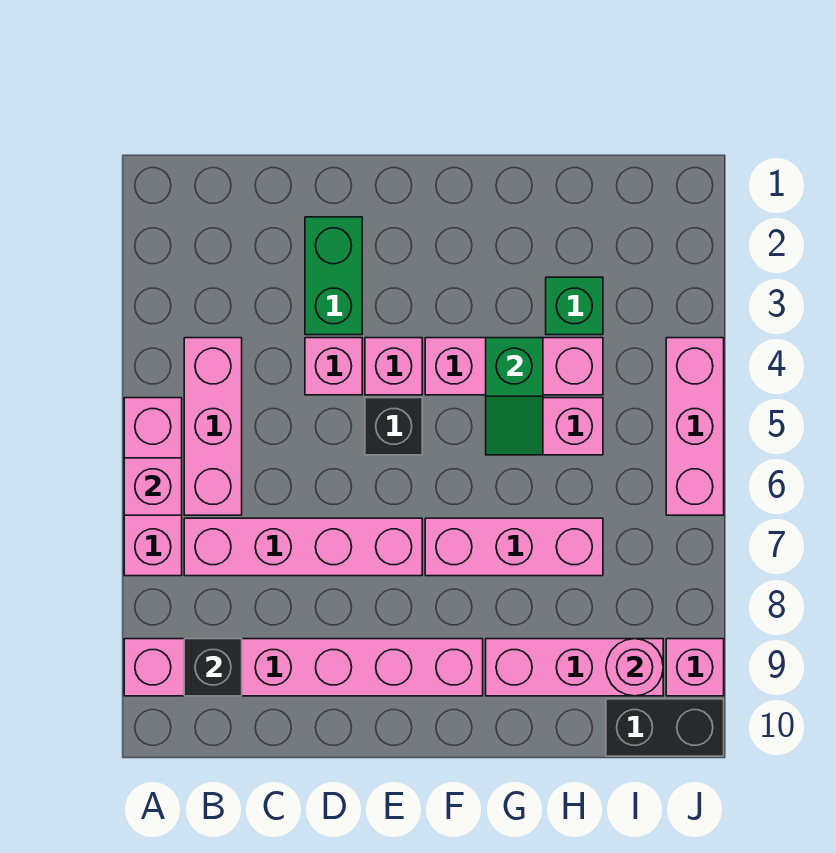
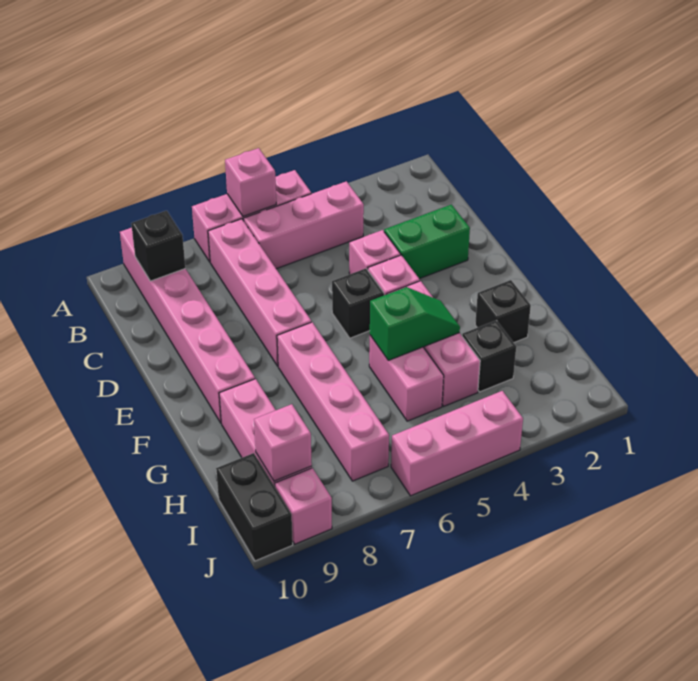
pink 1x3 brick [425,518,603,576] -> pink 1x4 brick [277,322,389,481]
none -> black 1x1 brick [475,280,531,343]
green 1x2 slope [486,338,543,455] -> green 1x2 slope turned to [370,287,460,360]
green 1x1 brick [546,277,603,335] -> black 1x1 brick [462,320,516,392]
pink 1x1 round brick [606,639,663,696] -> pink 1x1 brick [254,404,312,481]

